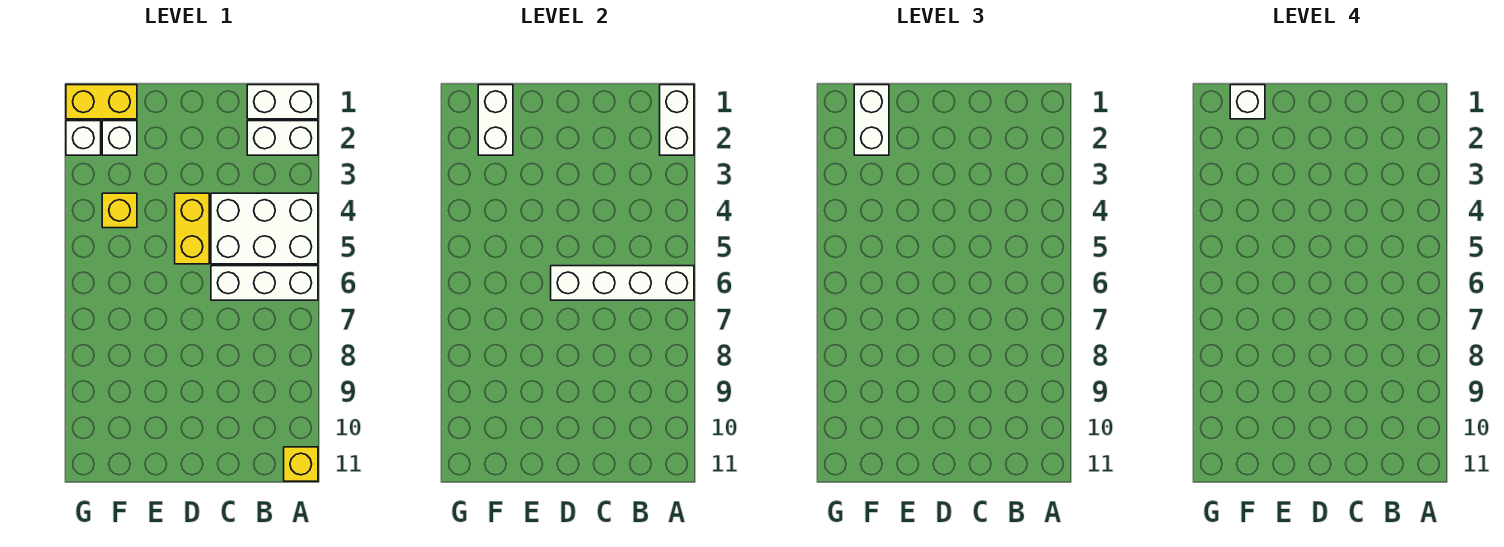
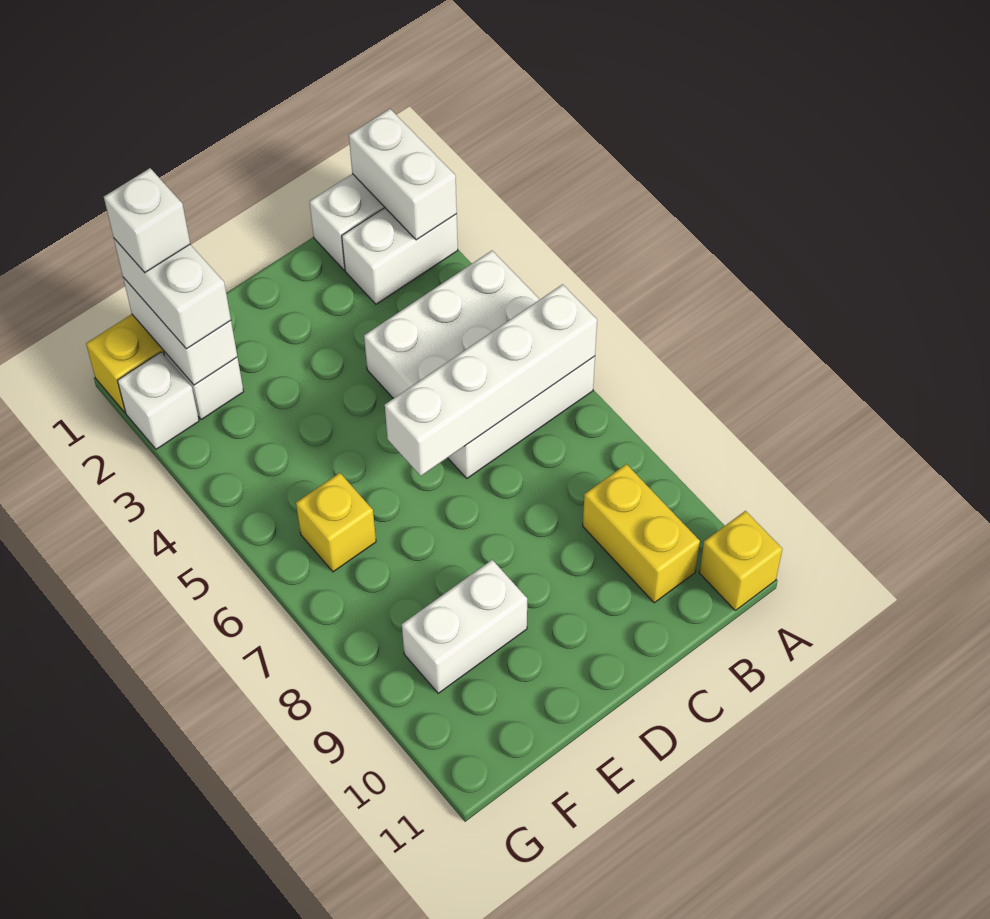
yellow 1x2 brick [175,193,209,264] -> yellow 1x2 brick moved to [583,464,700,603]
none -> white 1x2 brick [402,560,527,693]
yellow 1x1 brick [102,193,137,228] -> yellow 1x1 brick moved to [296,473,376,572]

